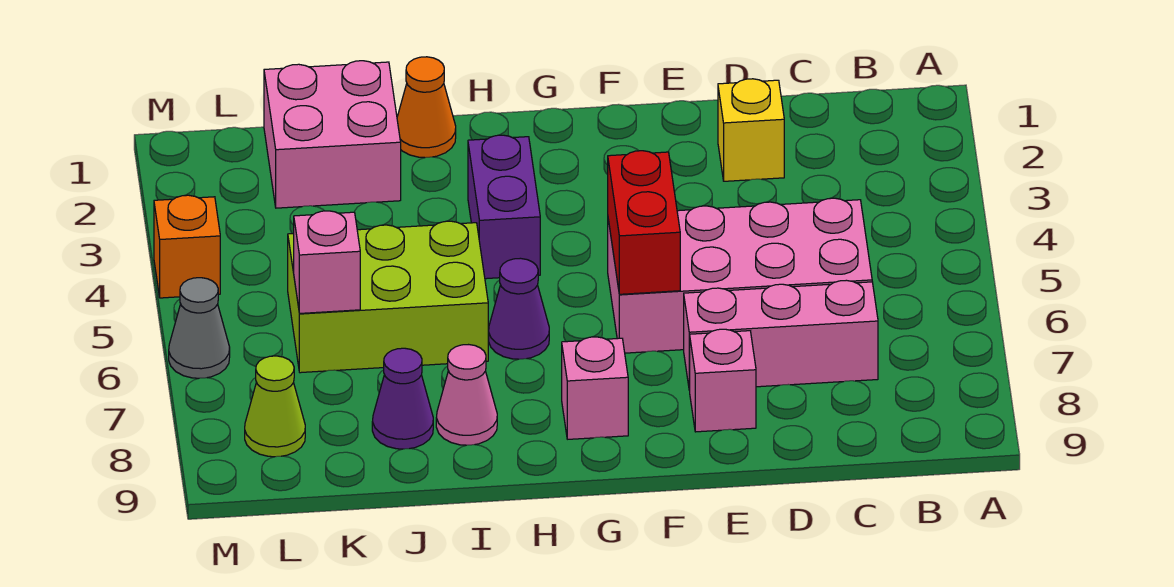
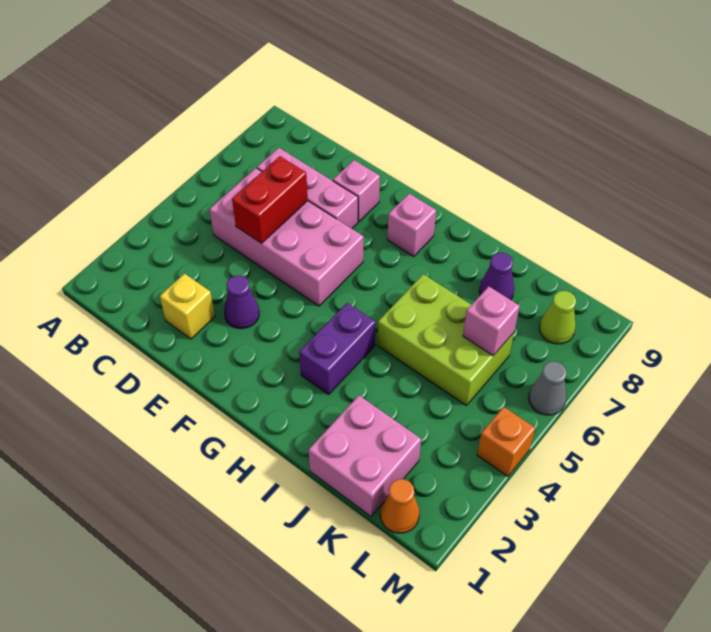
red 1x2 brick [608,151,680,294] -> red 1x2 brick moved to [232,156,308,243]
purple 1x1 cone [489,258,549,359] -> purple 1x1 cone moved to [224,275,259,329]
orange 1x1 cone [397,57,456,158] -> orange 1x1 cone moved to [380,479,420,533]
pink 1x1 cone [436,345,497,445] -> none

